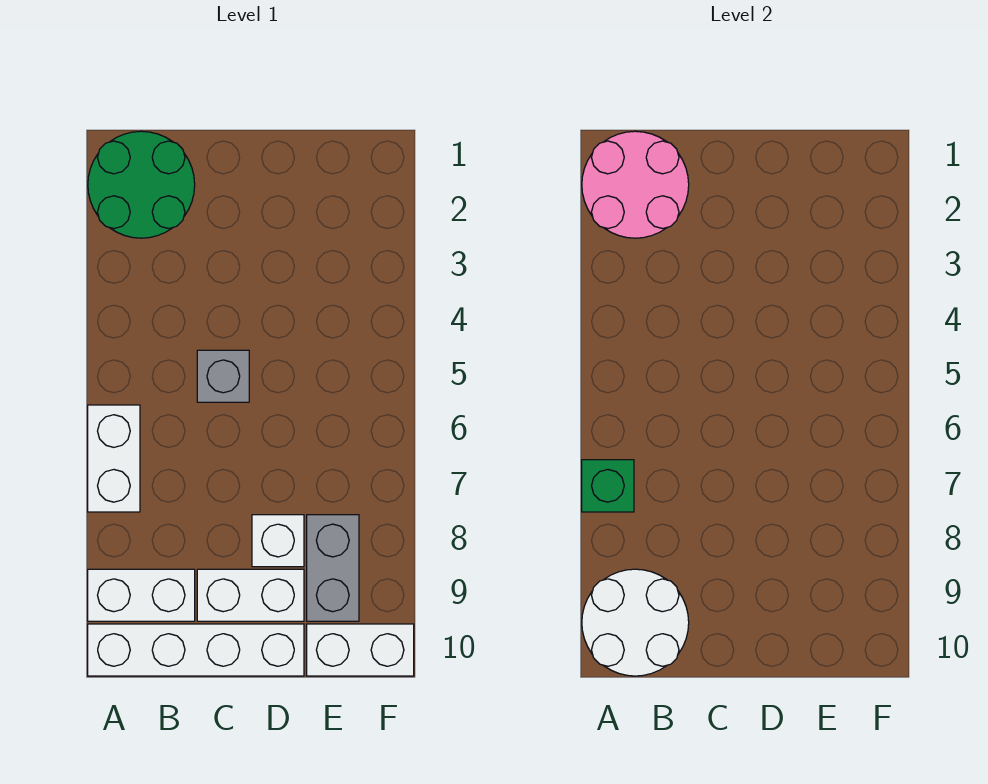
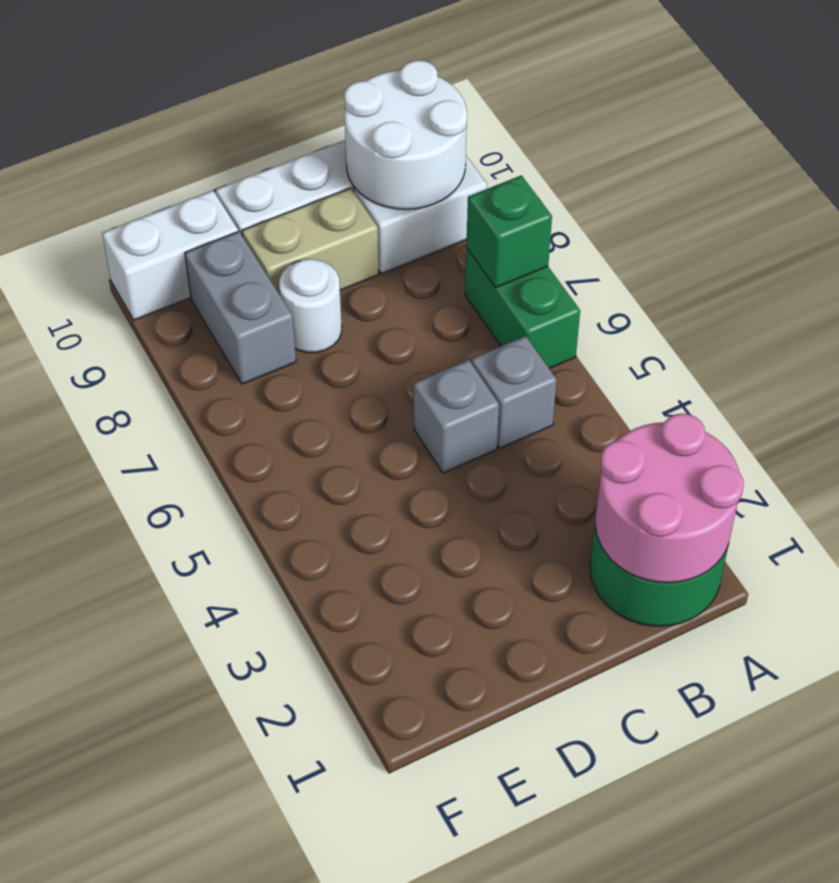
white 1x2 brick [88,405,140,512] -> green 1x2 brick [465,248,580,368]
none -> grey 1x1 brick [471,336,557,448]
white 1x2 brick [197,569,304,621] -> tan 1x2 brick [242,188,379,295]
white 1x1 brick [252,515,304,567] -> white 1x1 round brick [279,259,342,353]

